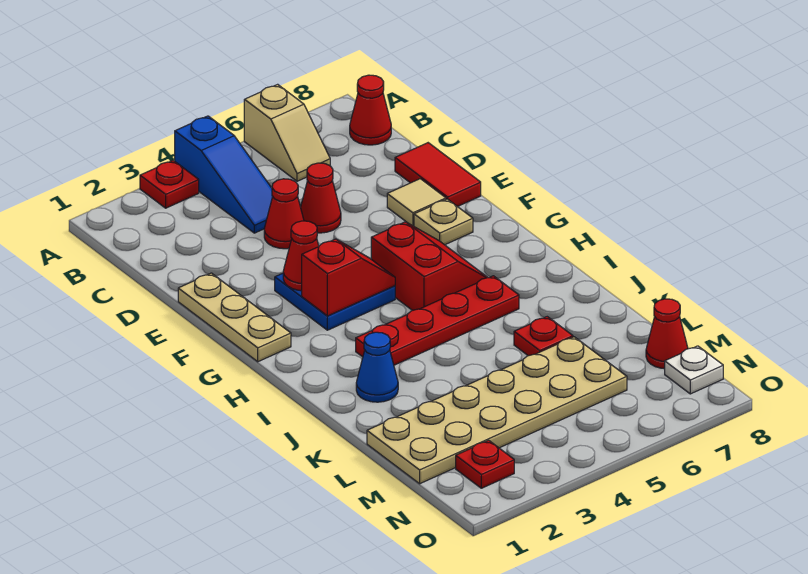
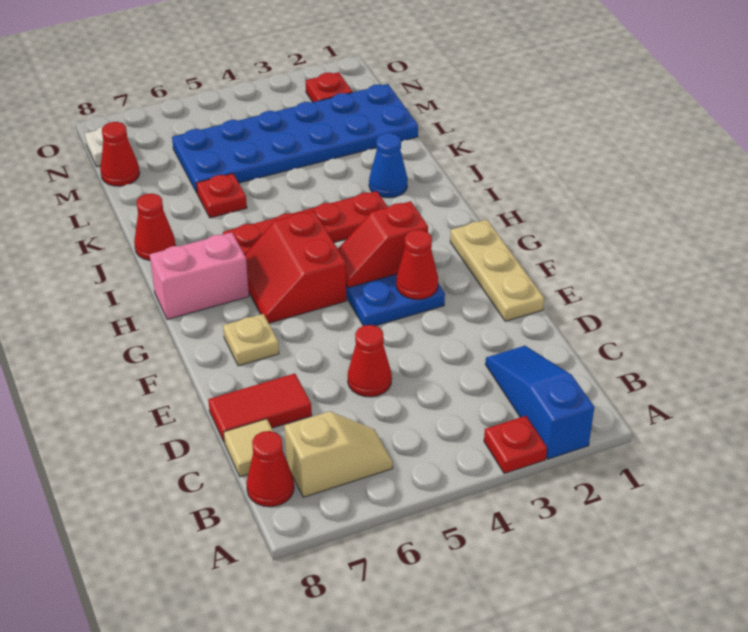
blue 1x3 slope [175,116,273,233] -> blue 1x3 slope moved to [485,346,594,459]
tan 1x2 slope [244,84,330,181] -> tan 1x2 slope turned to [284,411,393,497]
red 1x1 cone [264,179,304,249] -> red 1x1 cone moved to [134,193,176,260]
red 1x2 tile [395,143,481,207] -> red 1x2 tile turned to [208,374,312,443]
tan 1x1 tile [387,179,446,226] -> tan 1x1 tile moved to [224,419,273,477]
none -> pink 1x2 brick [150,232,249,319]
tan 2x6 plate [367,337,627,484] -> blue 2x6 plate [172,84,418,193]

